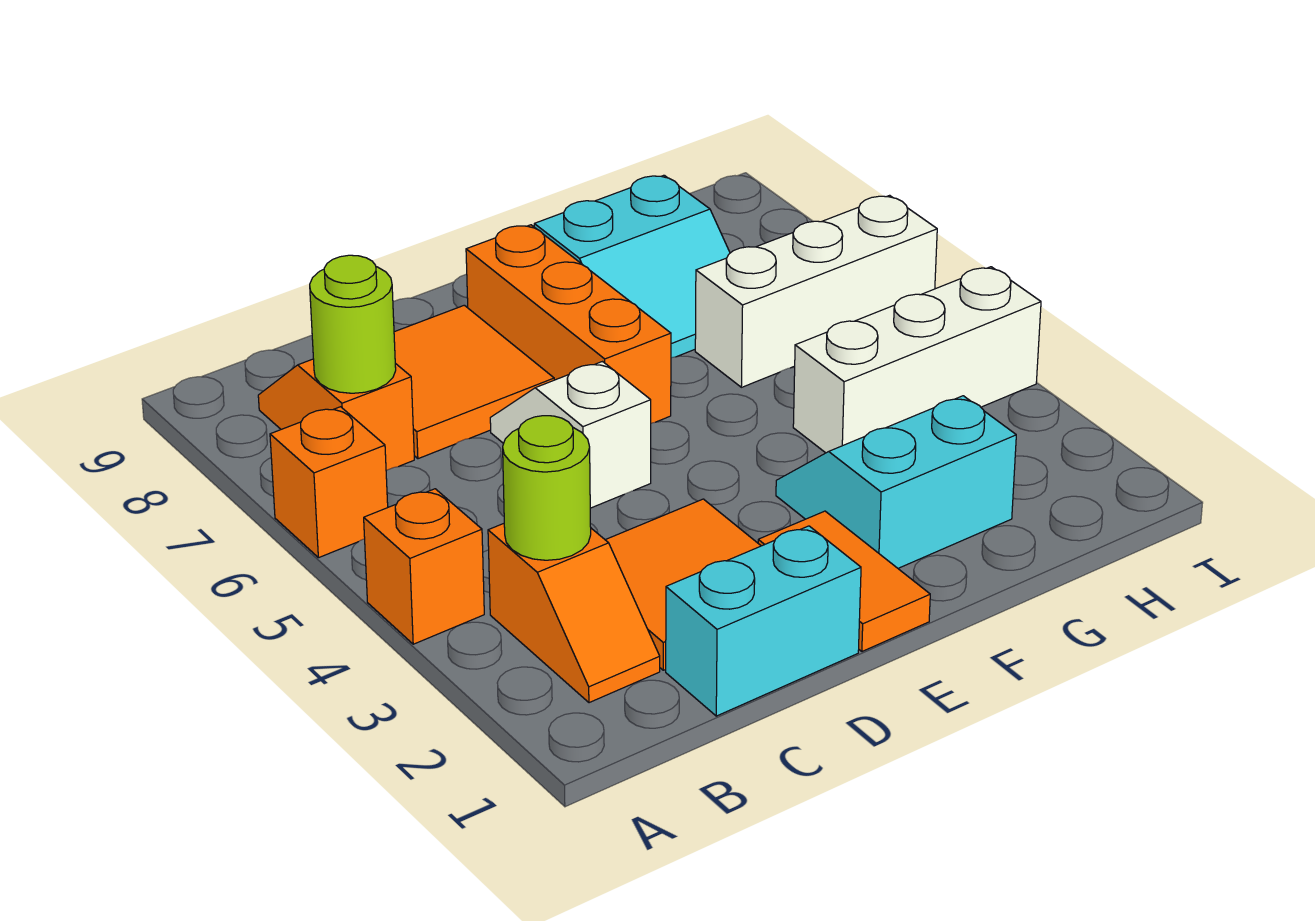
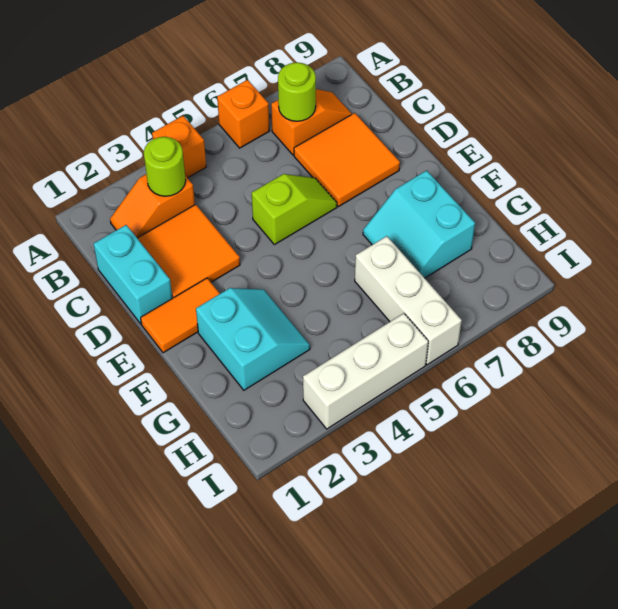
white 1x2 slope [490,362,651,508] -> lime 1x2 slope [252,174,337,245]
orange 1x3 brick [466,225,671,423] -> none
white 1x3 brick [793,267,1041,453] -> white 1x3 brick turned to [303,313,428,429]

